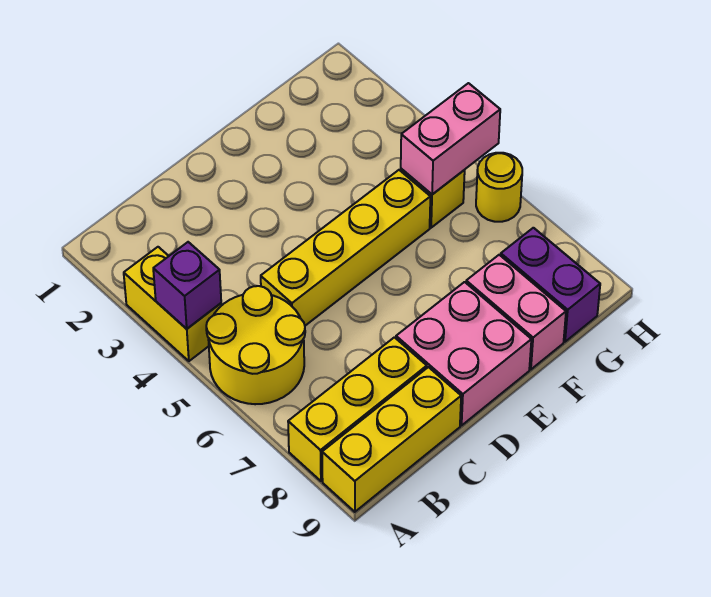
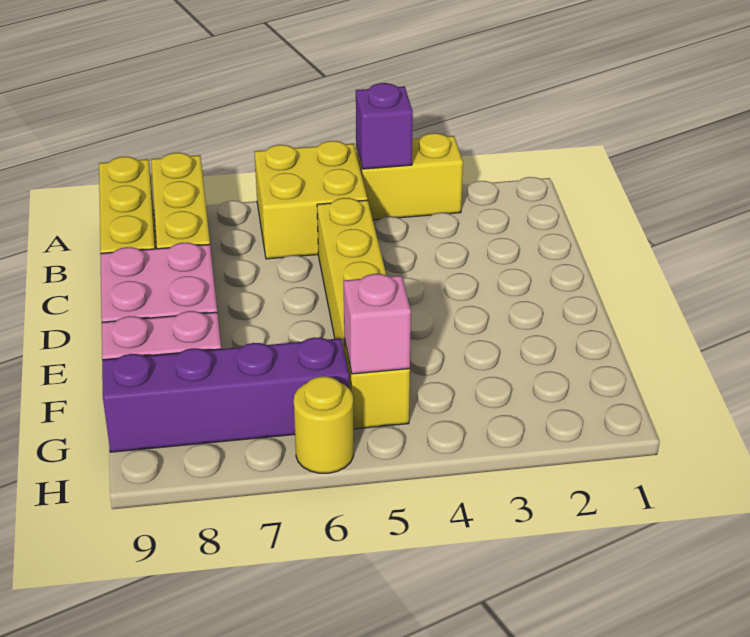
yellow 2x2 round brick [206,286,305,404] -> yellow 2x2 brick [254,141,367,259]
pink 1x2 brick [401,83,500,194] -> pink 1x1 brick [344,274,411,374]
purple 1x2 brick [501,228,600,342] -> purple 1x4 brick [102,337,349,452]

